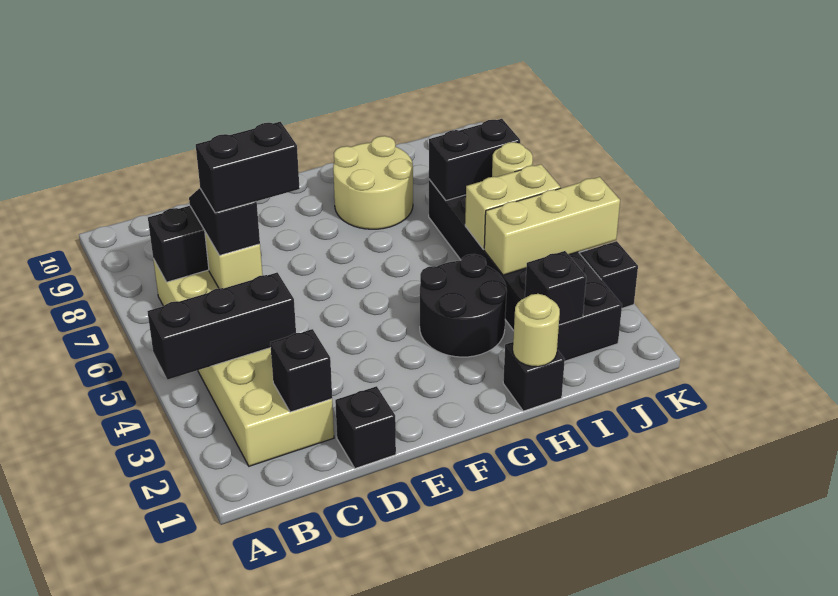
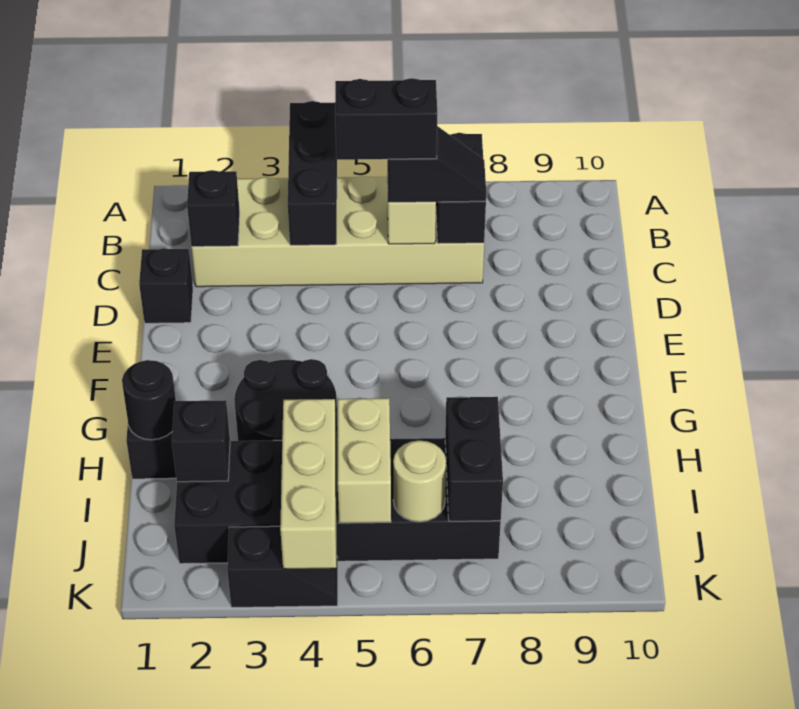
black 1x2 brick [196,122,300,213] -> black 1x2 brick turned to [335,78,437,160]
tan 2x2 round brick [333,136,413,229] -> none
tan 1x1 round brick [513,294,560,367] -> black 1x1 round brick [122,360,176,440]

